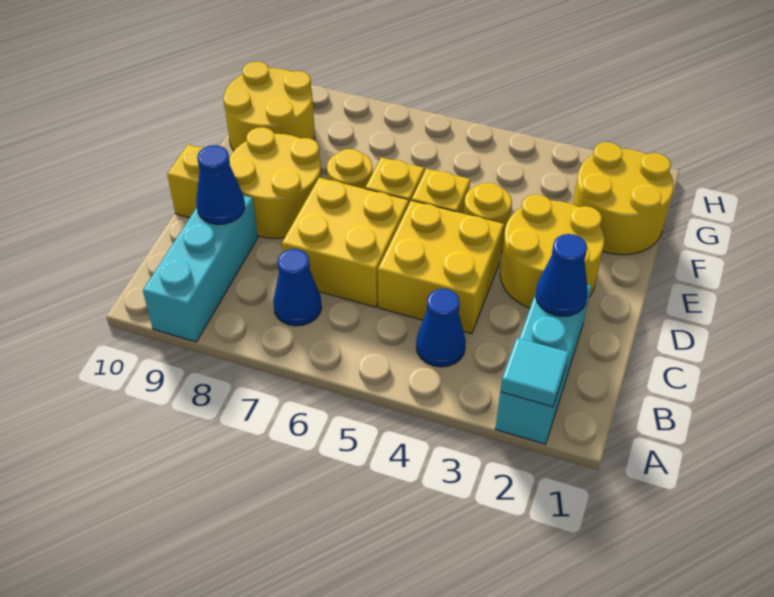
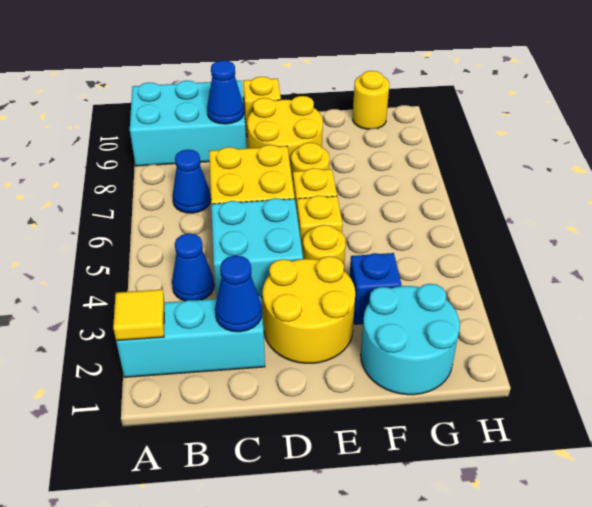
cyan 1x1 tile [500,338,569,407] -> yellow 1x1 tile [113,289,164,341]
cyan 1x3 brick [143,196,258,342] -> cyan 2x3 brick [130,80,246,166]
yellow 2x2 brick [378,201,504,334] -> cyan 2x2 brick [211,198,303,297]
yellow 2x2 round brick [573,142,674,255] -> cyan 2x2 round brick [361,284,460,395]
none -> blue 1x1 brick [350,253,401,324]
yellow 2x2 round brick [223,61,315,151] -> yellow 1x1 round brick [353,71,389,129]

